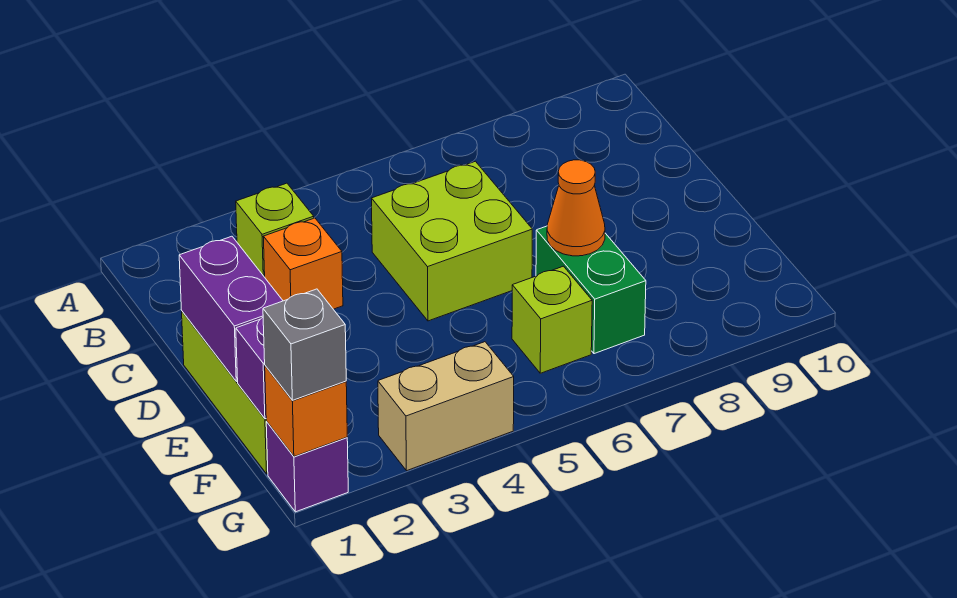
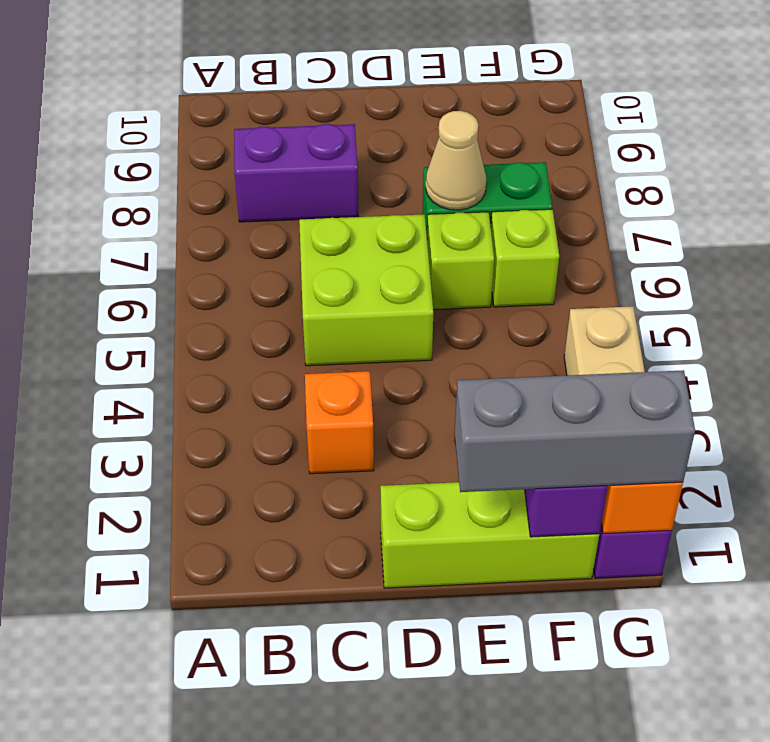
lime 1x1 brick [236,183,314,277] -> lime 1x1 brick moved to [427,212,494,310]
purple 1x2 brick [179,236,283,381] -> purple 1x2 brick moved to [234,124,358,222]
orange 1x1 cone [547,160,605,256] -> tan 1x1 cone [426,111,486,210]
grey 1x1 brick [263,289,346,400] -> grey 1x3 brick [455,370,695,492]

